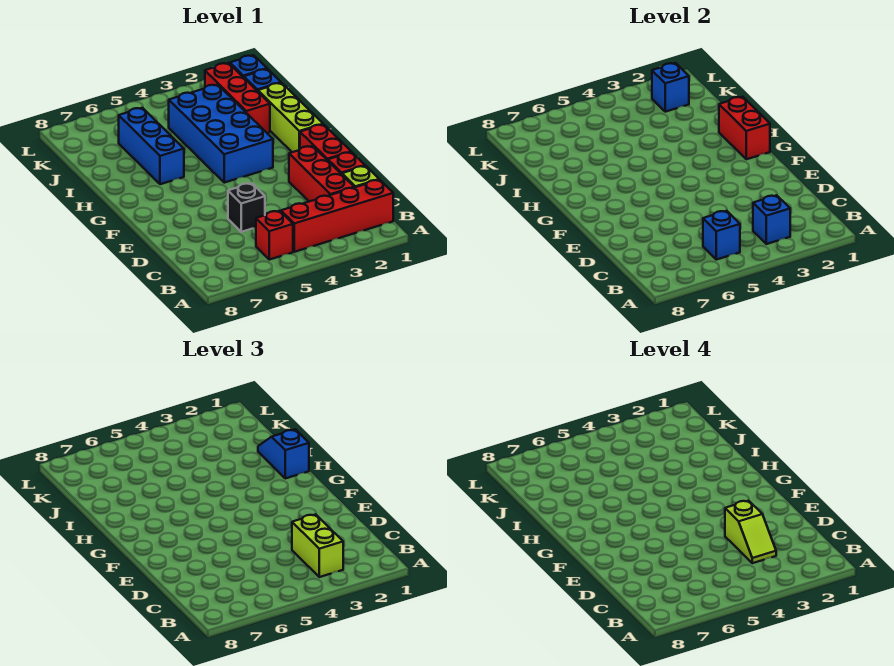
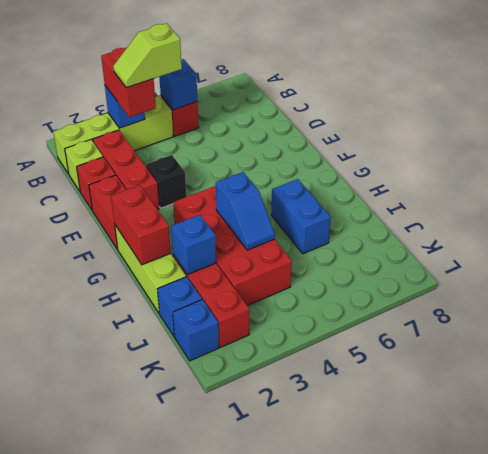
red 1x4 brick [281,180,393,252] -> lime 1x4 brick [53,96,173,174]
lime 1x2 brick [292,514,343,577] -> red 1x2 brick [101,47,156,117]
lime 1x2 slope [725,501,776,563] -> lime 1x2 slope turned to [113,23,182,88]
black 1x1 brick [228,183,265,232] -> black 1x1 brick moved to [146,155,186,208]
blue 2x4 brick [169,85,273,183] -> red 2x4 brick [173,186,292,306]
blue 1x2 slope [258,429,309,478] -> blue 1x2 slope moved to [216,172,275,250]
blue 1x3 brick [119,108,184,184] -> blue 1x2 brick [271,179,331,254]
blue 1x1 brick [652,63,689,112] -> blue 1x1 brick moved to [171,215,216,275]

